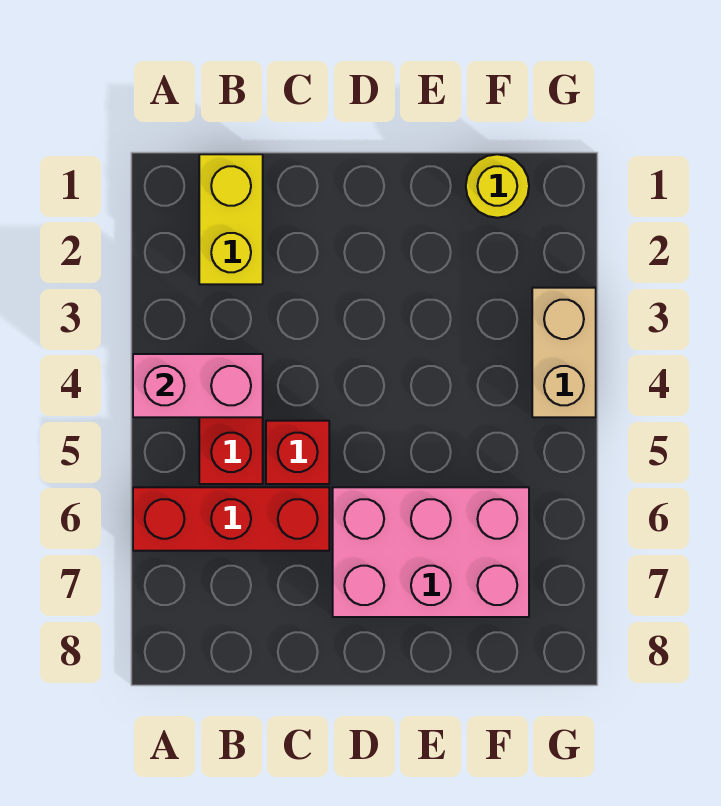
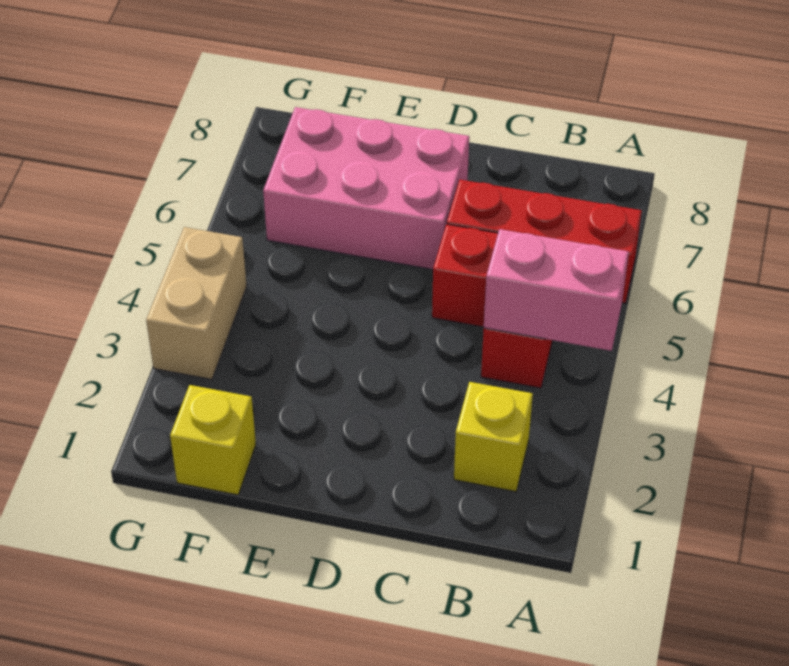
yellow 1x2 brick [199,154,263,284] -> yellow 1x1 brick [454,382,533,492]
yellow 1x1 round brick [466,154,529,218] -> yellow 1x1 brick [170,385,256,495]

